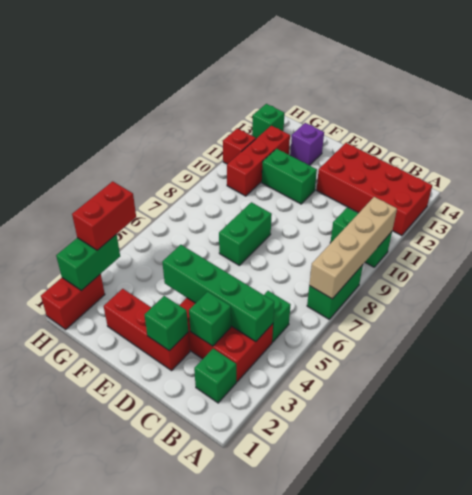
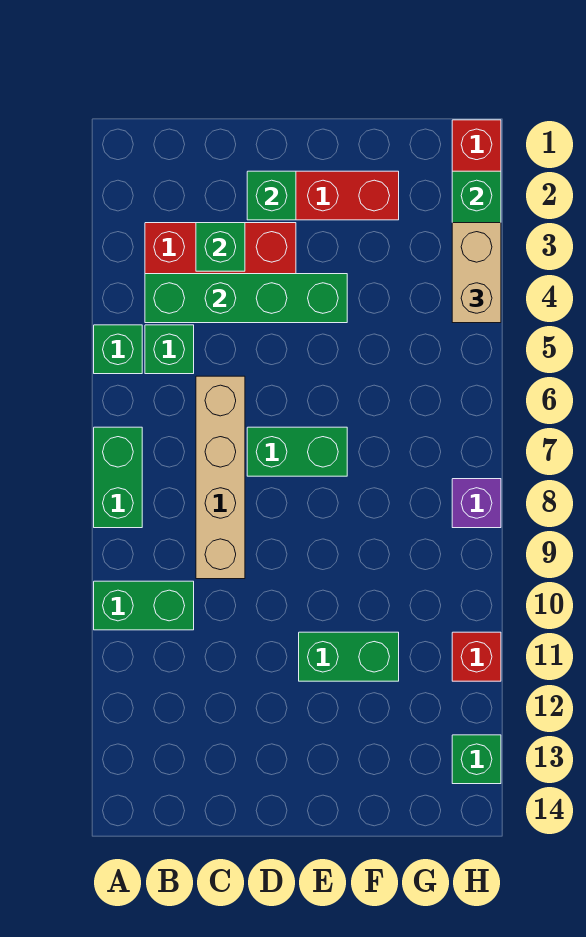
tan 1x4 brick [309,197,397,299] -> tan 1x4 brick moved to [196,376,245,579]
red 2x4 brick [317,143,432,236] -> none
green 1x1 brick [194,349,236,403] -> green 1x1 brick moved to [94,325,142,374]
green 1x2 brick [219,202,272,265] -> green 1x2 brick turned to [247,427,347,476]
purple 1x1 brick [290,123,324,165] -> purple 1x1 brick moved to [452,479,501,528]
red 1x3 brick [227,126,290,196] -> none
red 1x2 brick [72,181,136,250] -> tan 1x2 brick [452,223,501,323]

